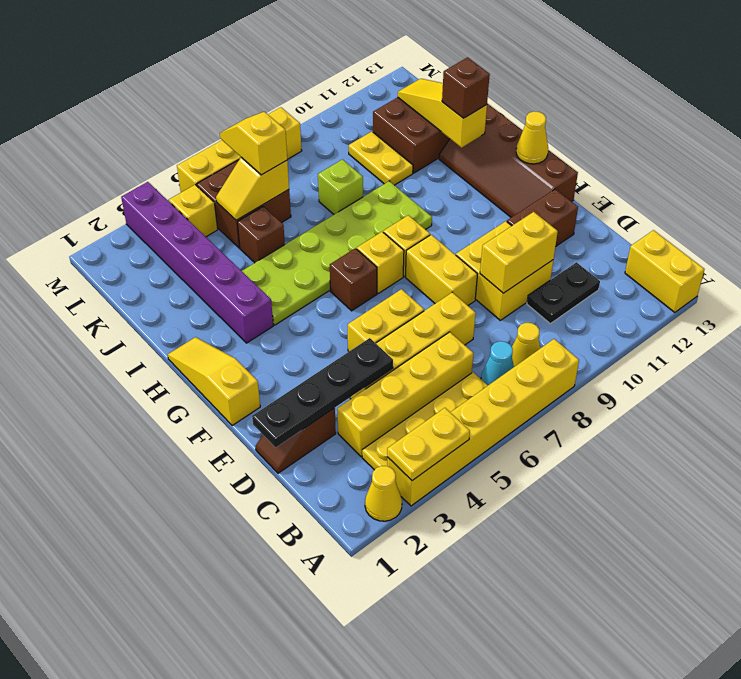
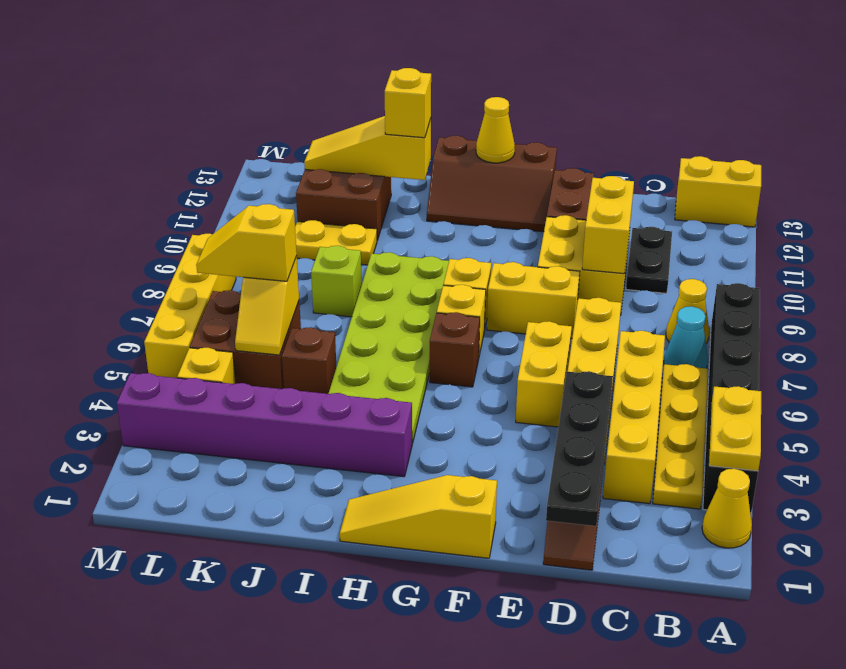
yellow 1x6 brick [387,339,579,506] -> black 1x6 brick [703,283,760,515]
brown 2x4 slope [439,103,578,217] -> brown 2x3 slope [427,136,557,232]
brown 1x1 brick [442,57,490,118] -> yellow 1x1 brick [385,68,431,138]

